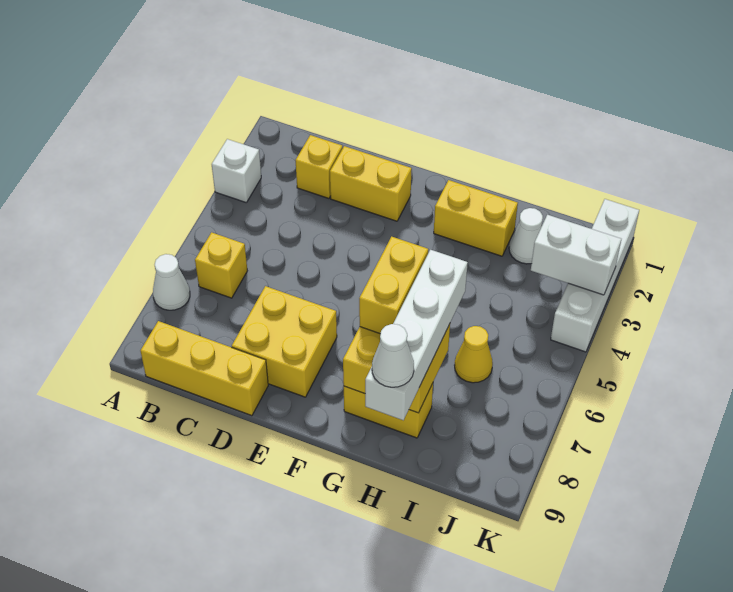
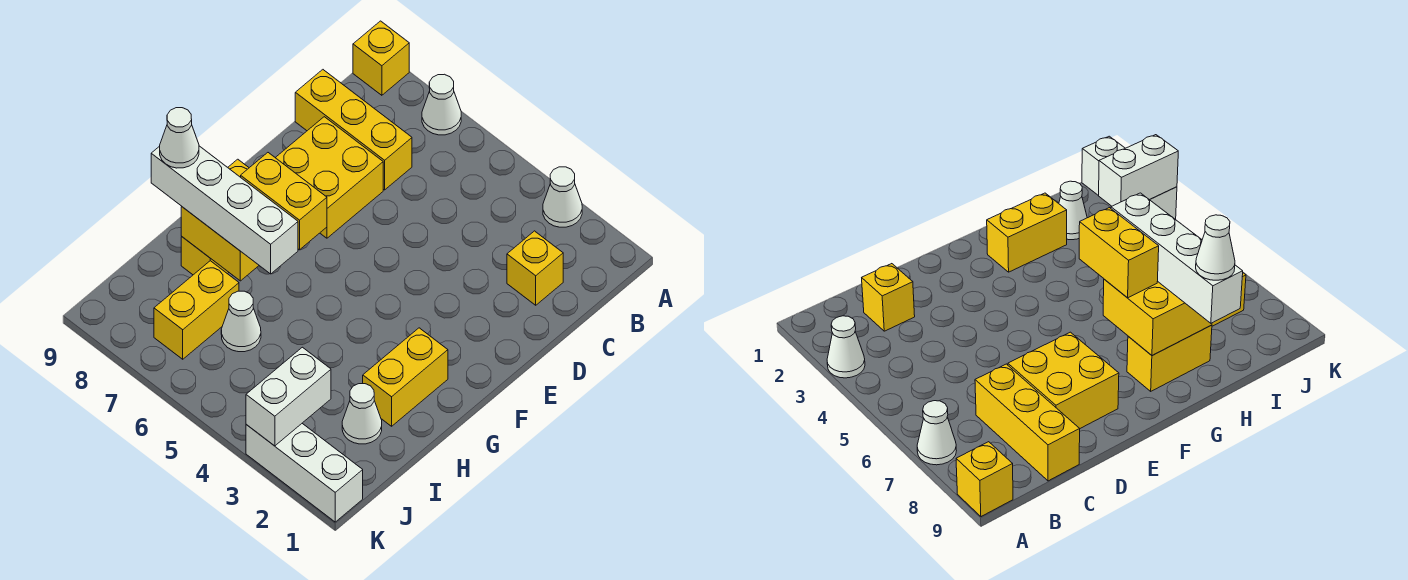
white 1x1 brick [212,139,261,203] -> white 1x1 cone [543,167,582,227]
yellow 1x1 brick [195,232,247,298] -> yellow 1x1 brick moved to [353,21,409,95]
yellow 1x3 brick [141,321,268,416] -> yellow 1x3 brick turned to [295,70,412,190]
yellow 1x2 brick [330,146,412,221] -> yellow 1x2 brick moved to [154,261,239,359]
yellow 1x1 cone [455,326,493,383] -> white 1x1 cone [221,291,261,352]
white 1x4 brick [551,199,639,352] -> white 1x3 brick [246,424,363,522]

